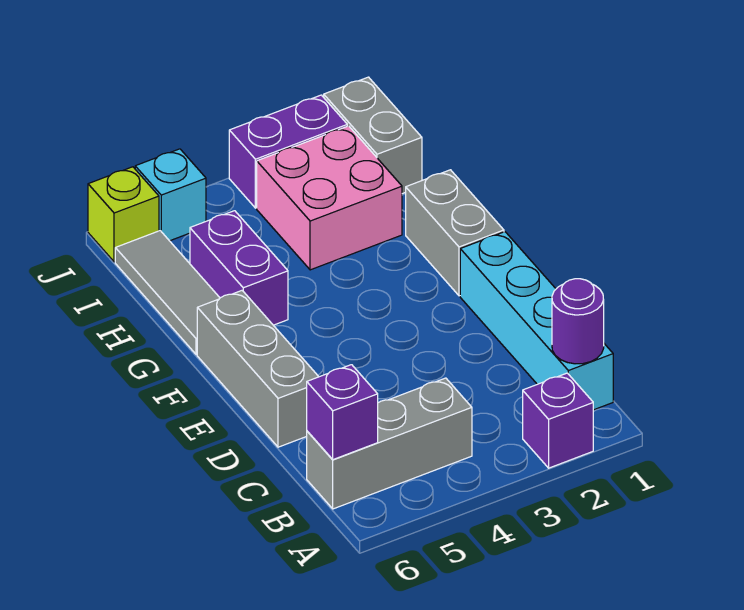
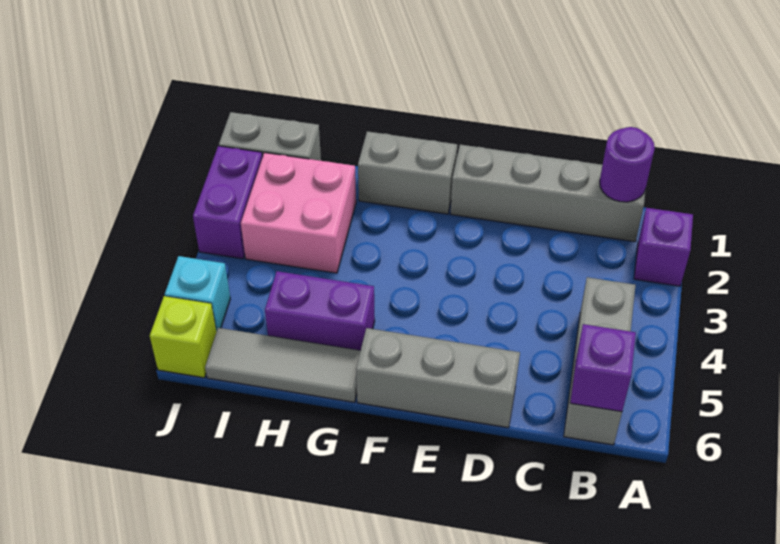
cyan 1x4 brick [460,232,613,410] -> grey 1x4 brick [451,145,646,242]

